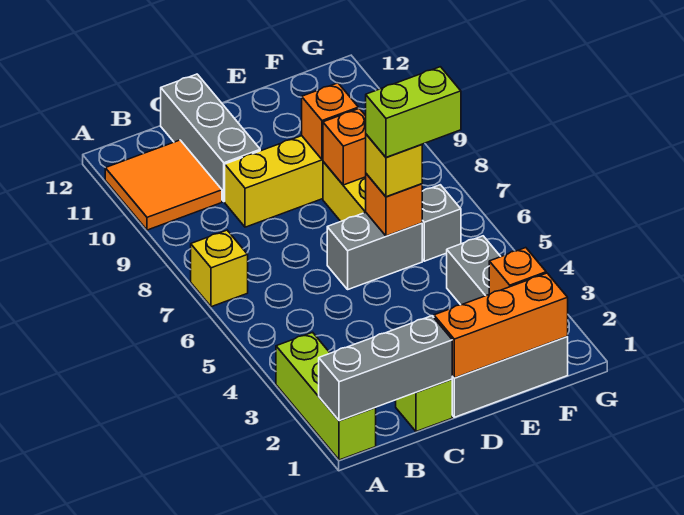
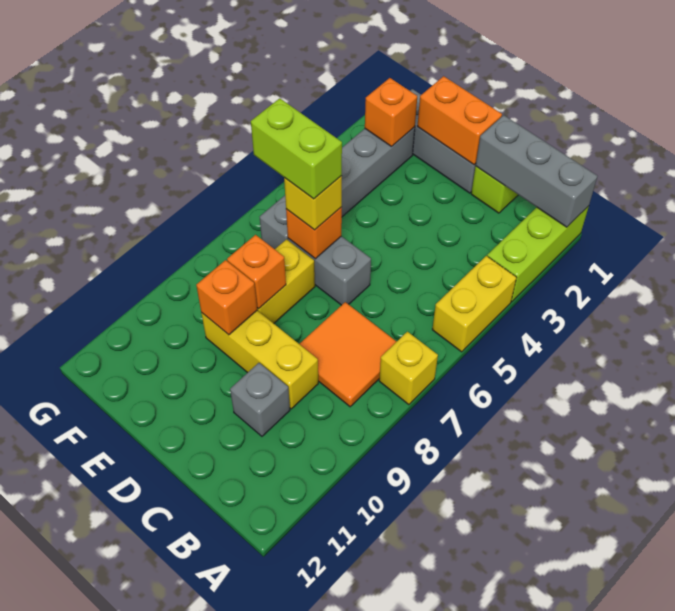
none -> yellow 1x2 brick [432,256,516,352]
orange 2x2 tile [105,140,222,230] -> orange 2x2 tile moved to [300,302,397,407]
grey 1x3 brick [161,74,260,202] -> grey 1x1 brick [230,363,290,436]
orange 1x3 brick [434,273,568,378] -> orange 1x2 brick [417,76,502,165]

